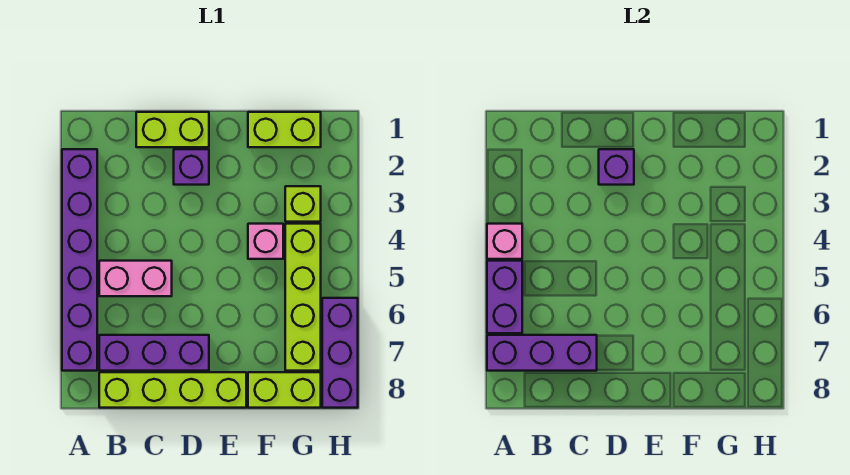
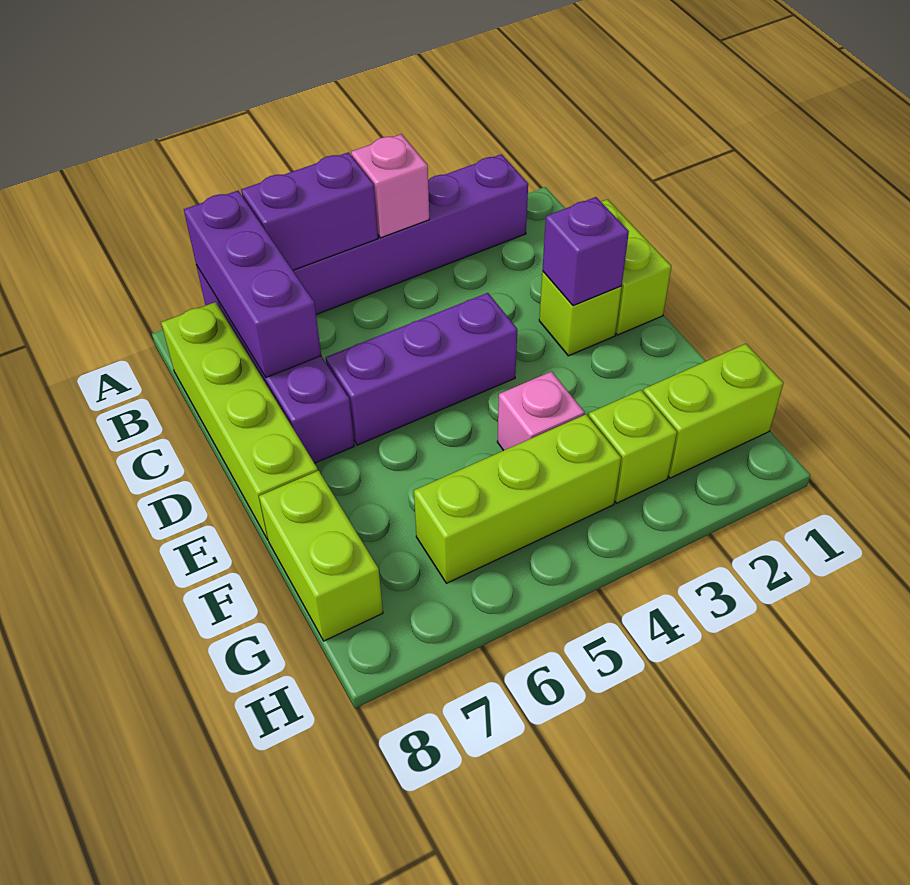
pink 1x2 brick [99,261,172,296] -> none
purple 1x1 brick [174,149,209,185] -> lime 1x1 brick [539,271,622,356]
lime 1x2 brick [248,112,321,147] -> lime 1x2 brick turned to [643,344,784,478]
lime 1x4 brick [285,224,321,371] -> lime 1x3 brick [414,414,621,583]
purple 1x3 brick [322,298,358,408] -> purple 1x3 brick moved to [326,293,517,445]

